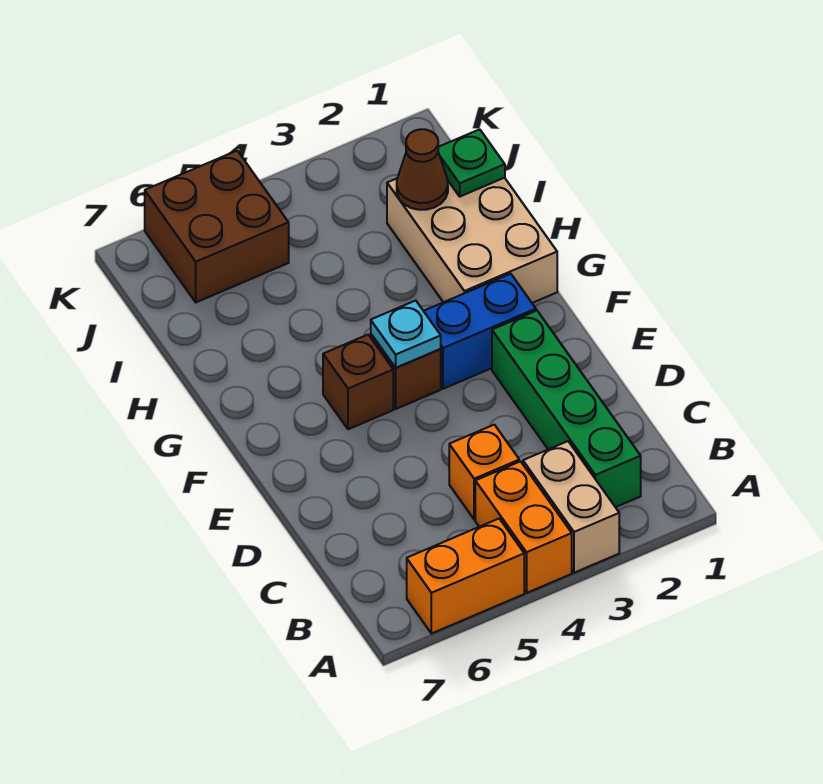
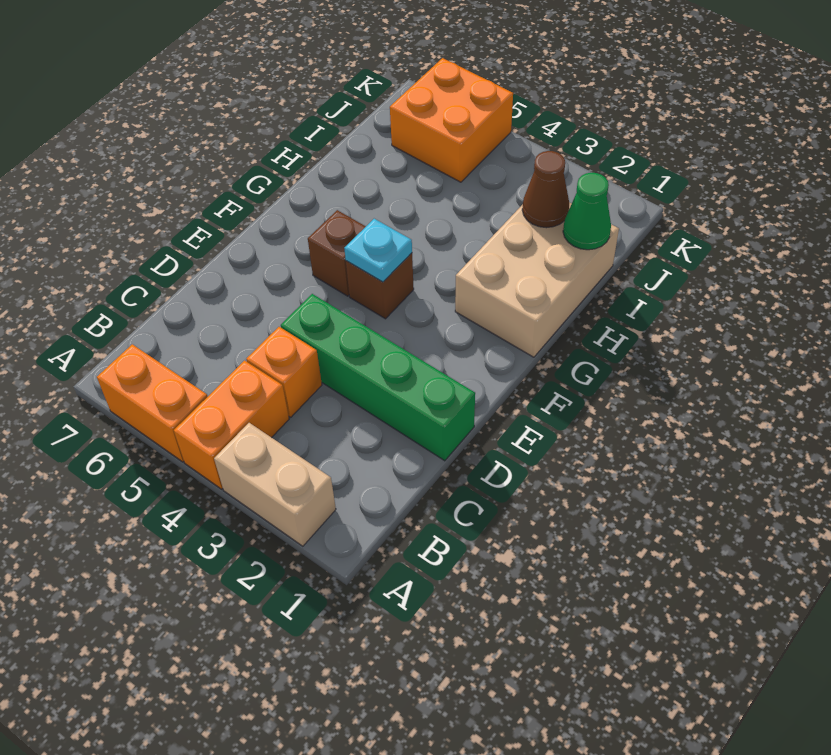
tan 1x2 brick [523,441,619,573] -> tan 1x2 brick turned to [214,423,336,546]
green 1x4 brick [492,311,641,507] -> green 1x4 brick turned to [281,294,475,461]
blue 1x2 brick [424,274,536,389] -> none
green 1x1 plate [438,129,505,196] -> green 1x1 cone [563,173,611,250]
brown 2x2 brick [145,151,289,302] -> orange 2x2 brick [390,58,513,182]

